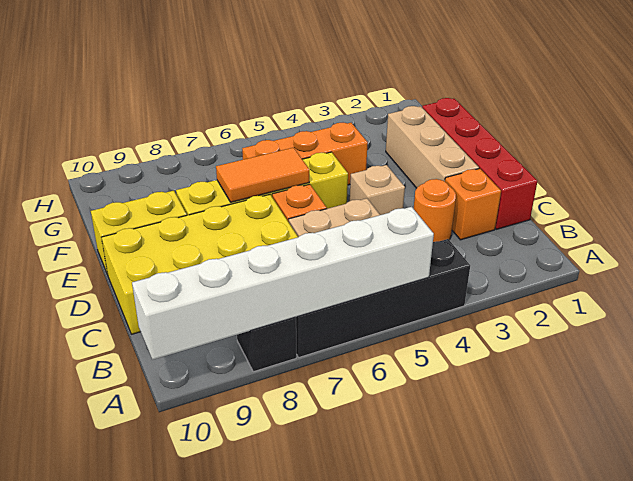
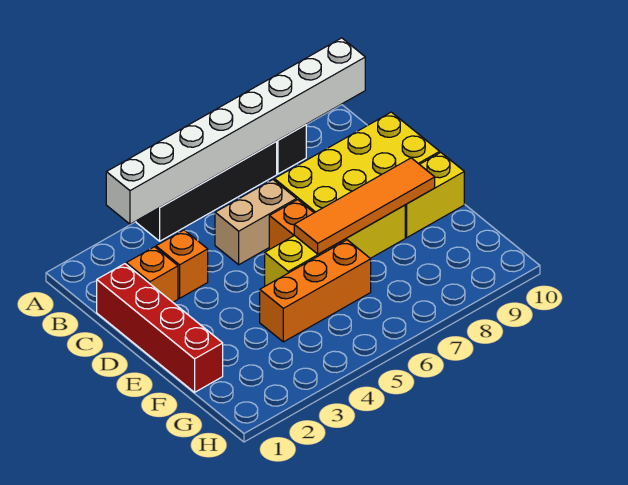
white 1x6 brick [132,207,434,360] -> white 1x8 brick [106,38,365,224]
orange 1x1 round brick [414,179,456,242] -> orange 1x1 brick [156,230,208,298]
tan 1x3 brick [386,106,479,188] -> none
tan 1x1 brick [350,165,405,215] -> none
orange 1x2 tile [216,148,309,202] -> orange 1x4 tile [294,158,435,254]

